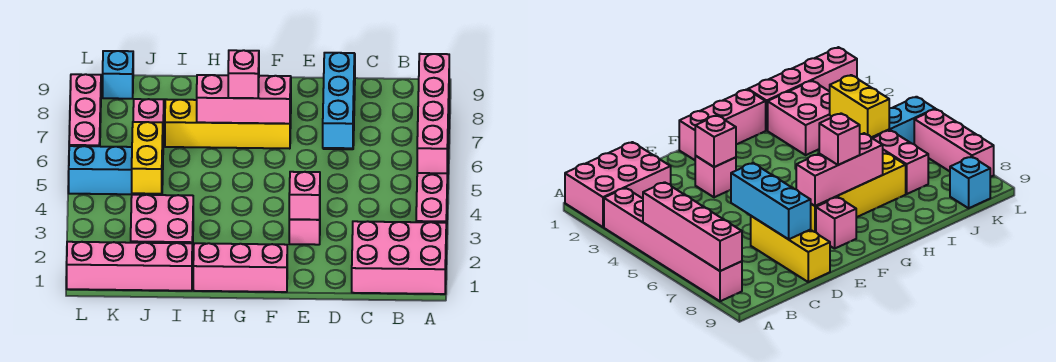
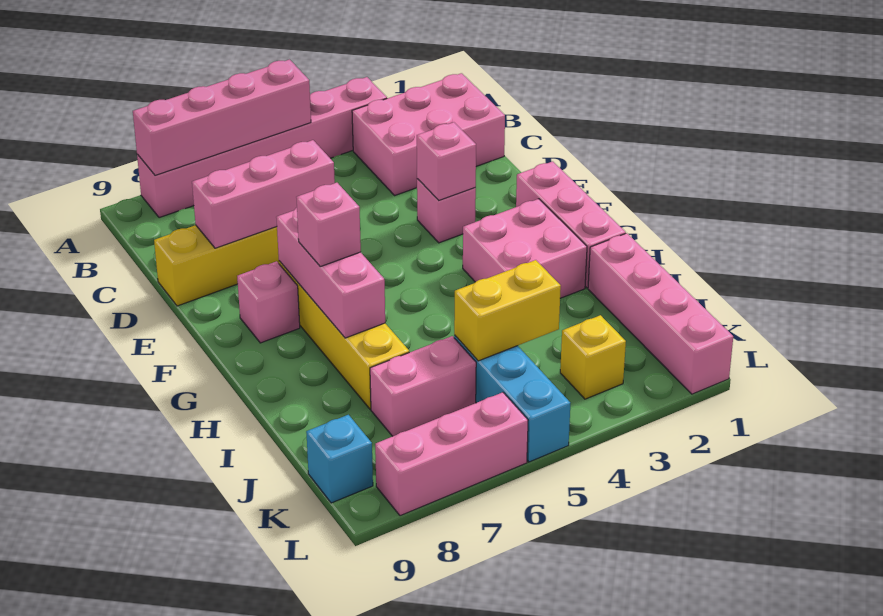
pink 2x3 brick [352,221,446,294] -> pink 2x3 brick turned to [352,73,505,195]
cyan 1x3 brick [323,53,354,148] -> pink 1x3 brick [192,140,335,248]
pink 2x2 brick [131,195,193,261] -> pink 2x2 brick moved to [463,199,587,298]
none -> yellow 1x1 brick [560,315,626,399]

